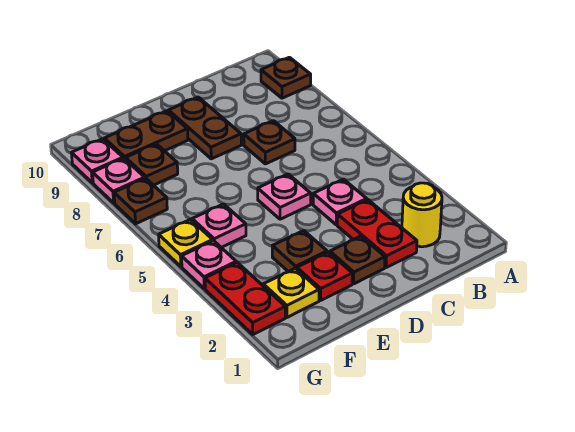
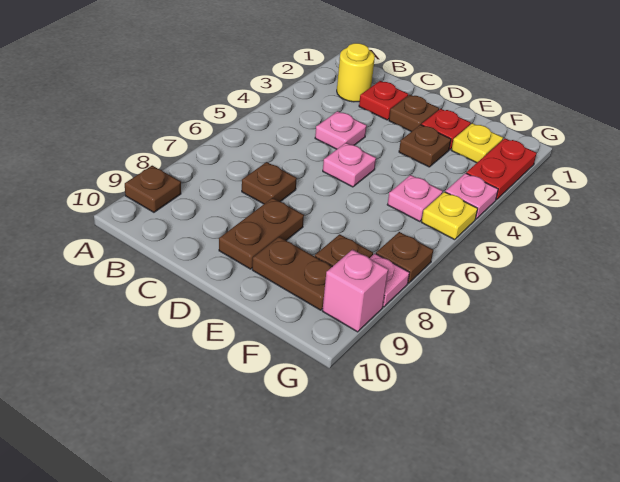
red 1x2 plate [337,200,417,268] -> red 1x1 plate [359,81,408,120]
pink 1x1 plate [72,139,123,183] -> pink 1x1 brick [322,250,388,332]

